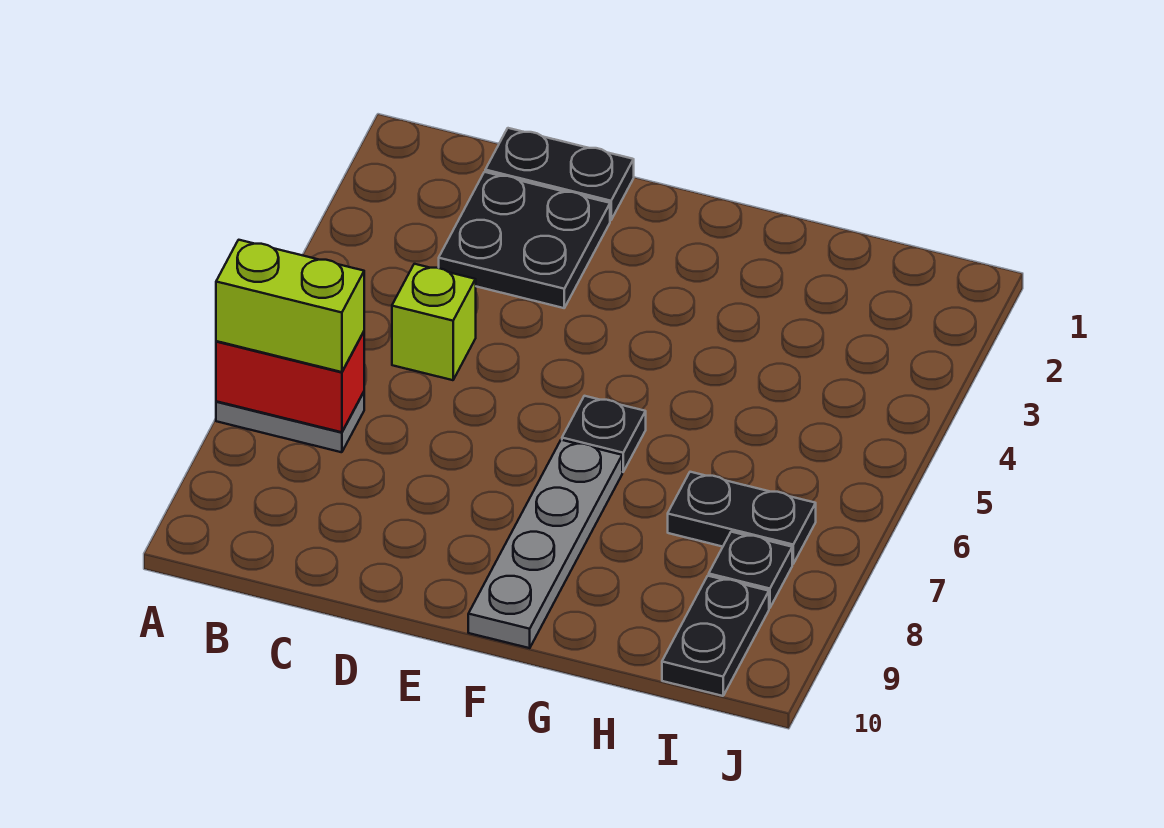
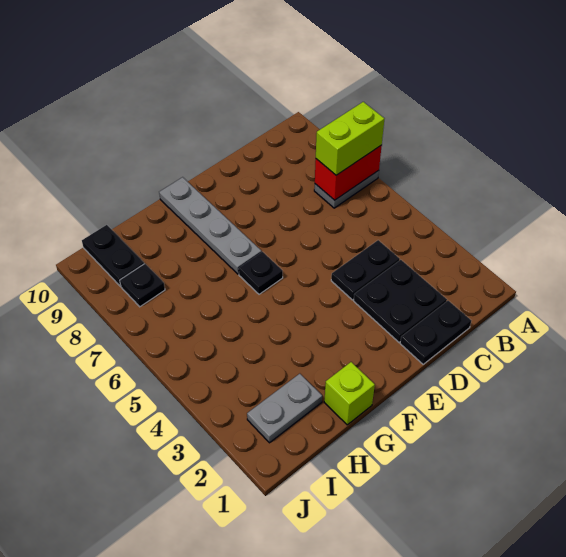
lime 1x1 brick [392,264,476,380] -> lime 1x1 brick moved to [324,362,375,425]
none -> grey 1x2 plate [247,374,322,443]
black 1x2 plate [668,472,816,564] -> black 1x2 plate moved to [331,240,400,300]

